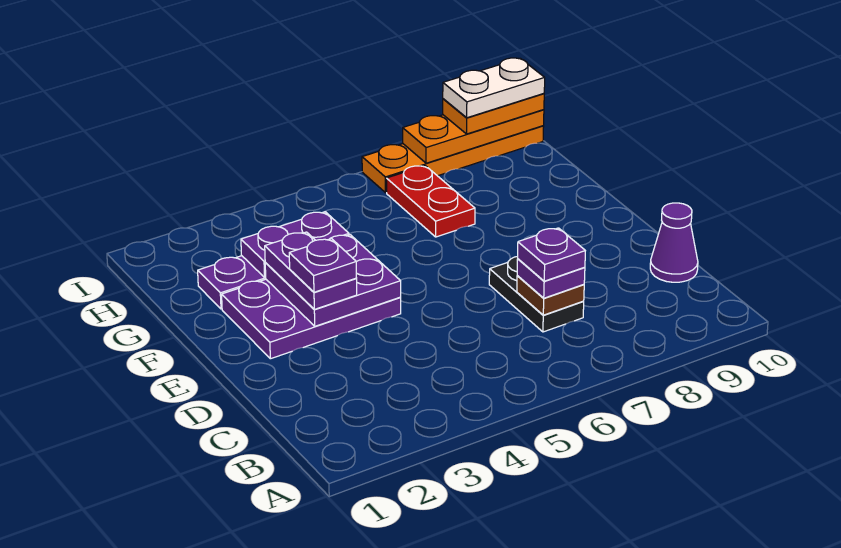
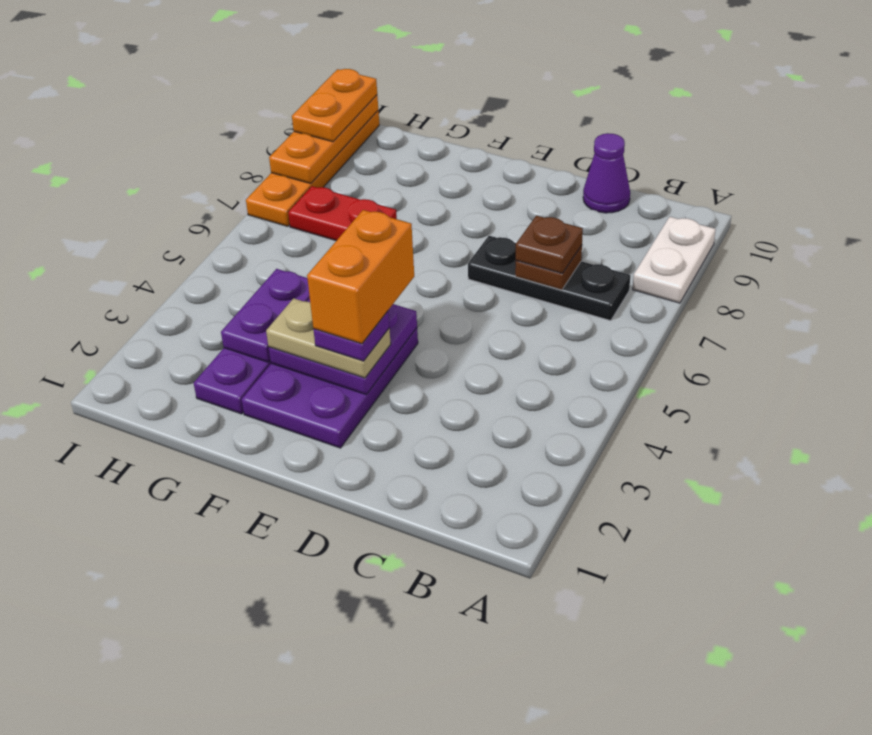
black 1x2 plate [489,256,584,332] -> black 1x3 plate [468,236,630,321]
purple 1x1 plate [517,259,585,298] -> brown 1x1 plate [516,216,583,273]
purple 1x1 plate [518,228,585,281] -> none
purple 1x2 plate [265,232,357,309] -> tan 1x2 plate [266,298,391,378]
none -> orange 1x2 brick [307,210,414,344]
white 1x2 plate [443,58,545,118] -> white 1x2 plate moved to [633,217,716,303]

